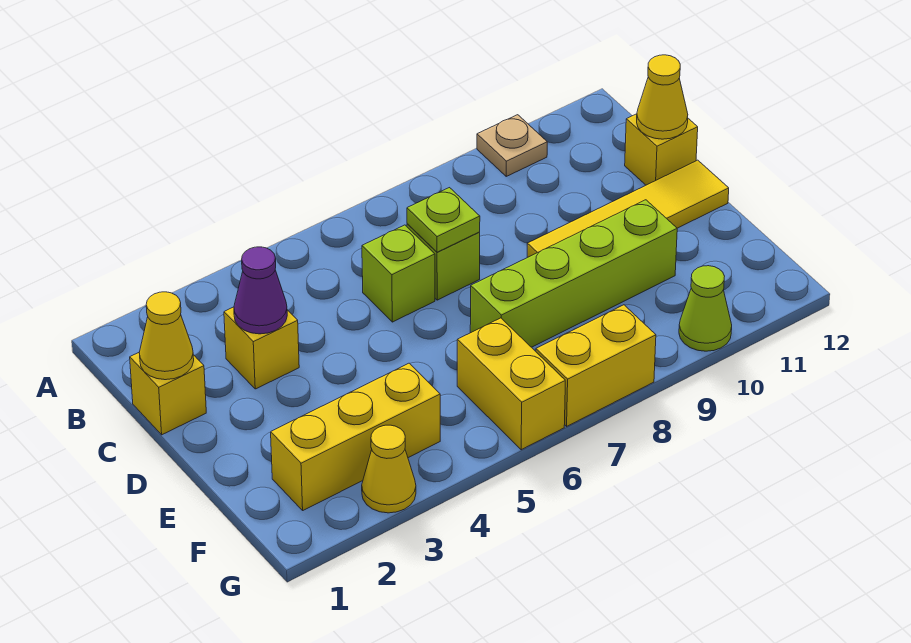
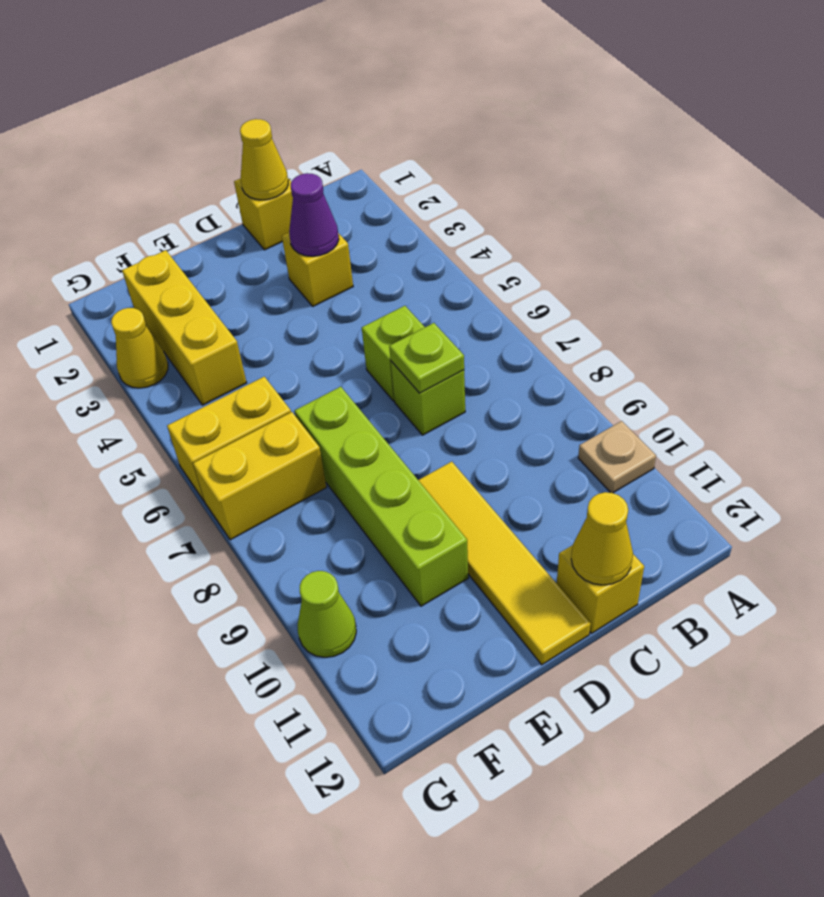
yellow 1x2 brick [536,305,656,426] -> yellow 1x2 brick turned to [193,412,326,540]

